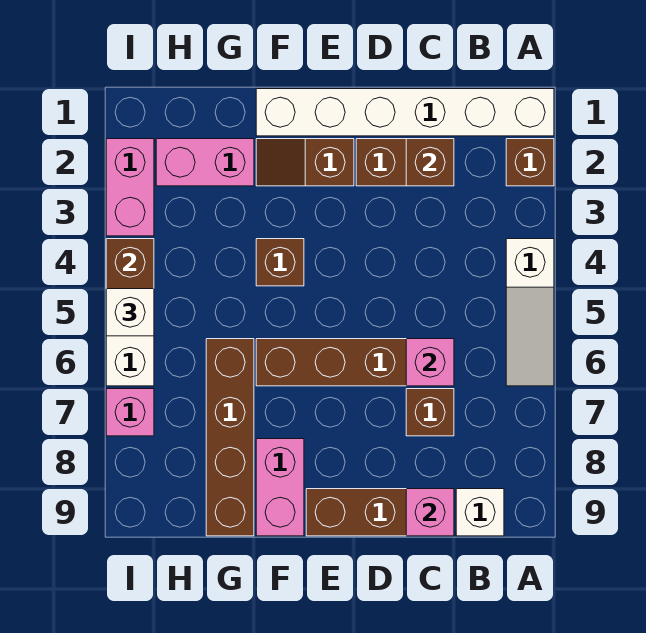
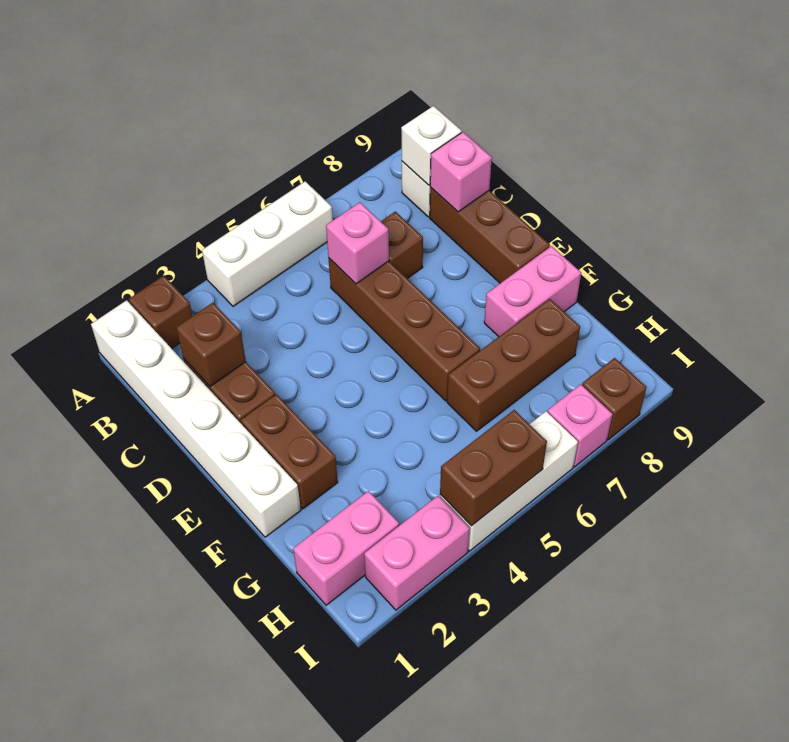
white 1x3 slope [506,239,554,386] -> white 1x3 brick [202,181,333,306]
brown 1x2 slope [256,139,354,186] -> brown 1x2 brick [241,394,338,509]
brown 1x1 brick [256,239,304,286] -> brown 1x1 brick moved to [582,358,646,440]
pink 1x2 brick [156,139,254,186] -> pink 1x2 brick turned to [293,491,399,605]
brown 1x4 brick [206,339,254,536] -> brown 1x3 brick [447,299,580,431]
white 1x1 brick [106,289,154,336] -> white 1x1 brick moved to [401,106,462,185]

